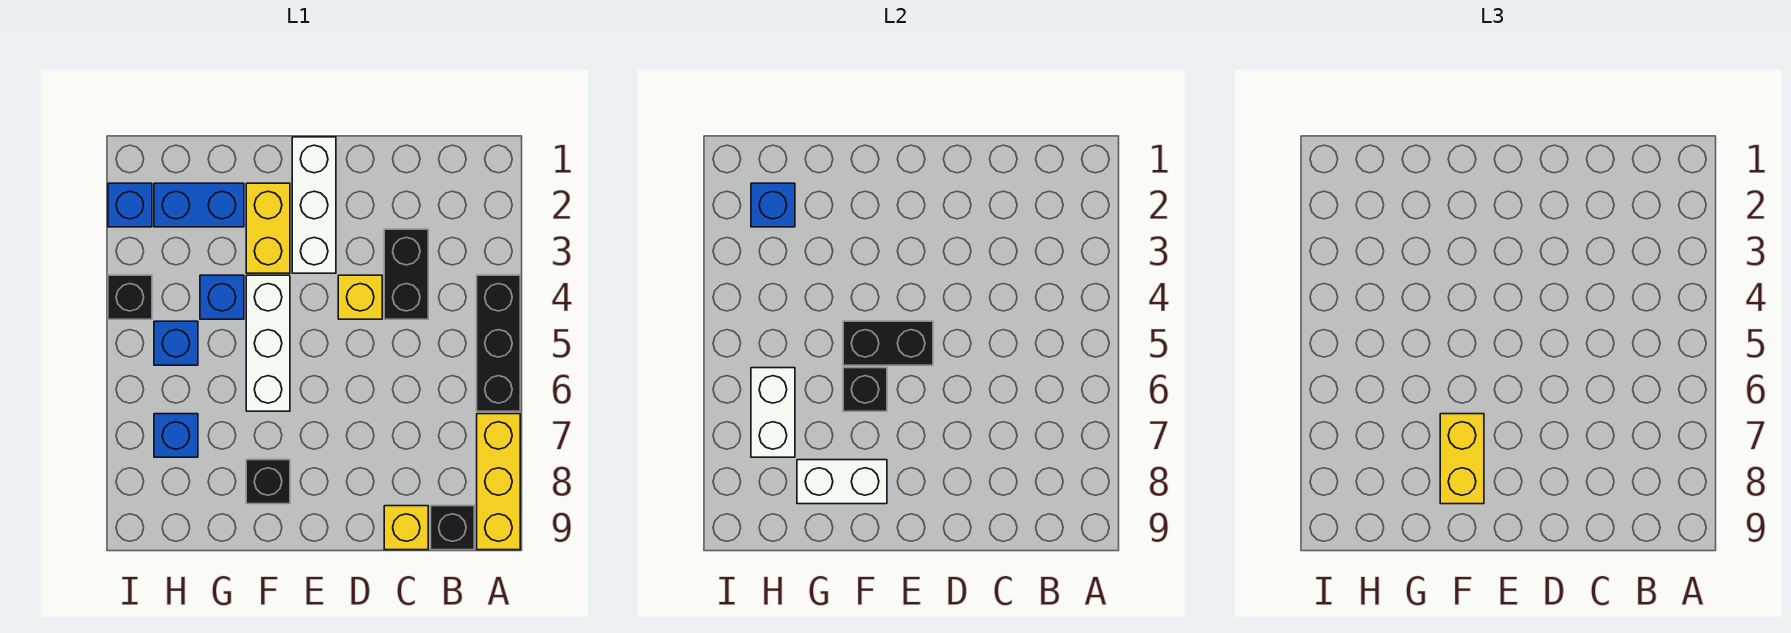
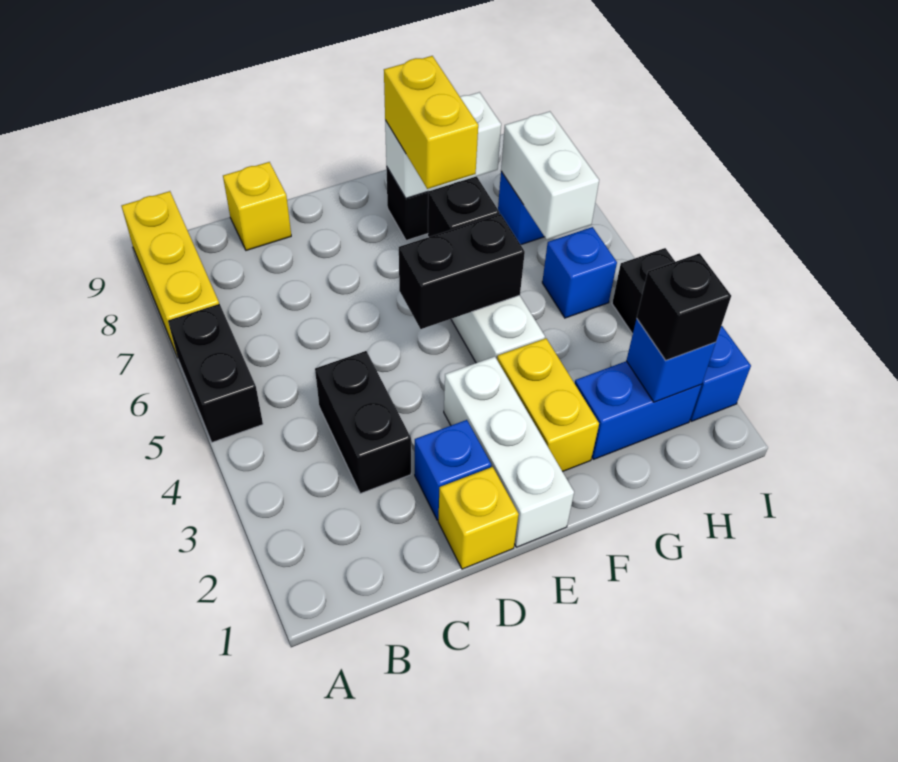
black 1x3 brick [477,275,520,411] -> black 1x2 brick [168,304,263,442]
black 1x1 brick [431,506,474,550] -> black 1x1 brick moved to [637,253,731,360]
yellow 1x1 brick [338,275,382,319] -> yellow 1x1 brick moved to [438,467,519,569]
blue 1x1 brick [200,275,244,319] -> blue 1x1 brick moved to [415,420,491,520]

